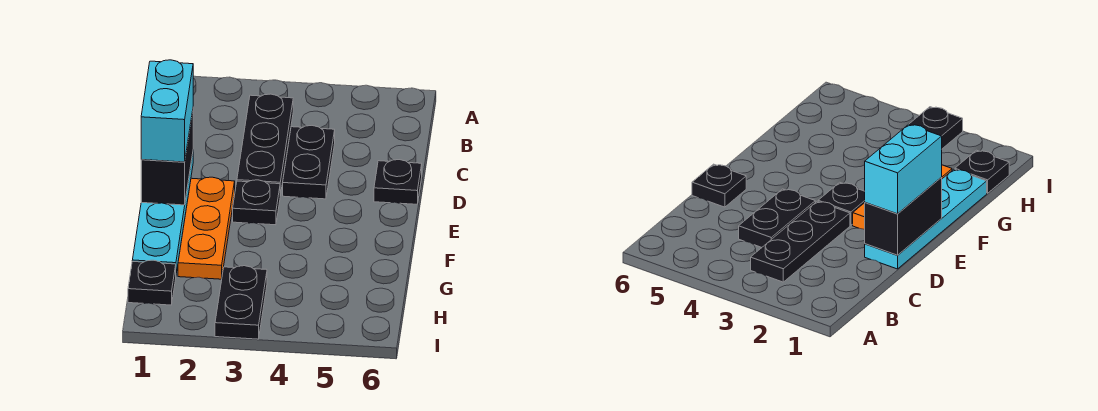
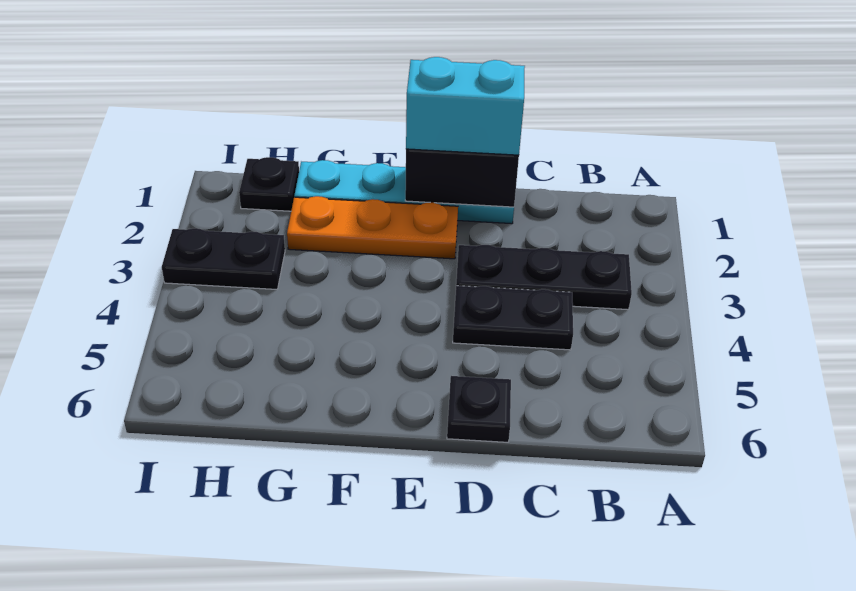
black 1x1 plate [233,180,280,225] -> none

